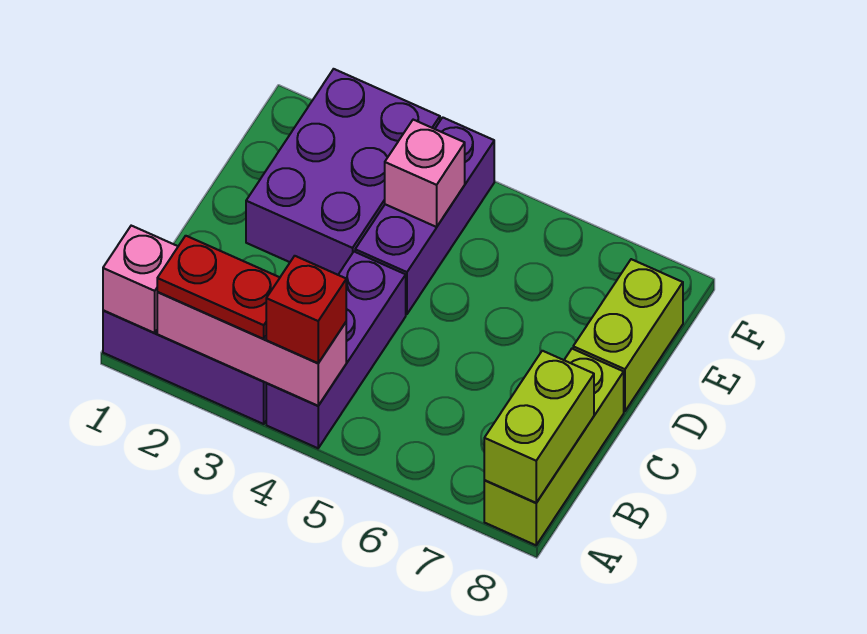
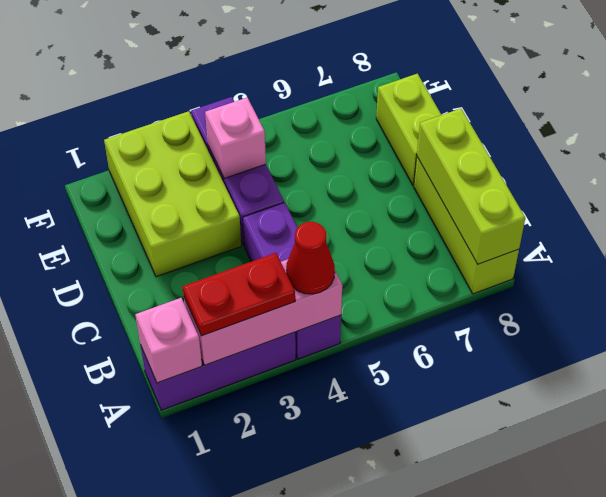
red 1x1 brick [266,256,346,363] -> red 1x1 cone [286,222,335,294]
lime 1x2 brick [484,351,594,503] -> lime 1x3 brick [417,109,525,264]
purple 2x3 brick [246,69,440,275] -> lime 2x3 brick [104,111,241,277]

